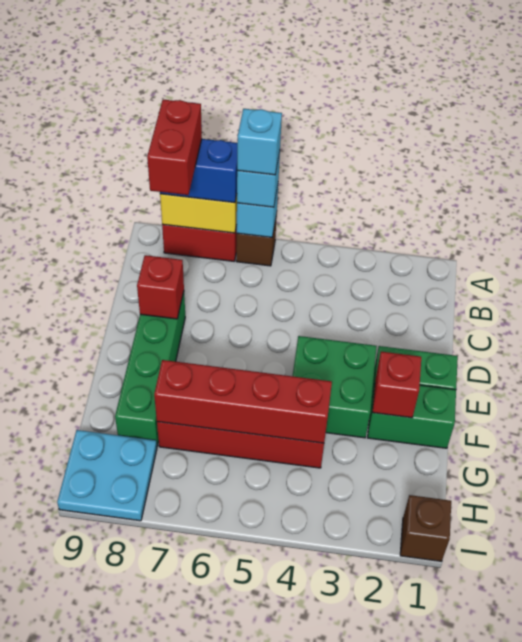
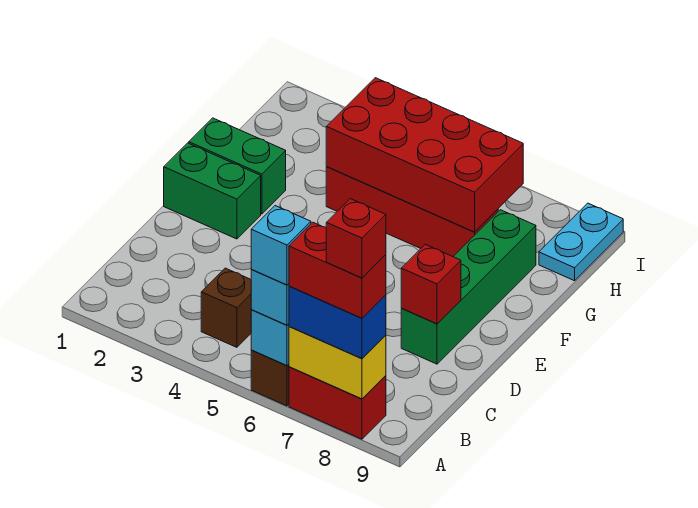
red 1x2 brick [147,100,202,195] -> red 1x2 brick turned to [289,222,386,318]
green 2x2 brick [293,336,377,438] -> none
red 1x1 brick [372,352,421,418] -> red 1x1 brick moved to [326,199,386,278]
red 1x4 brick [154,360,332,443] -> red 2x4 brick [326,78,523,232]
cyan 2x2 plate [57,430,157,521] -> cyan 1x2 plate [539,203,623,281]
brown 1x1 brick [400,495,451,561] -> brown 1x1 brick moved to [201,268,251,347]

